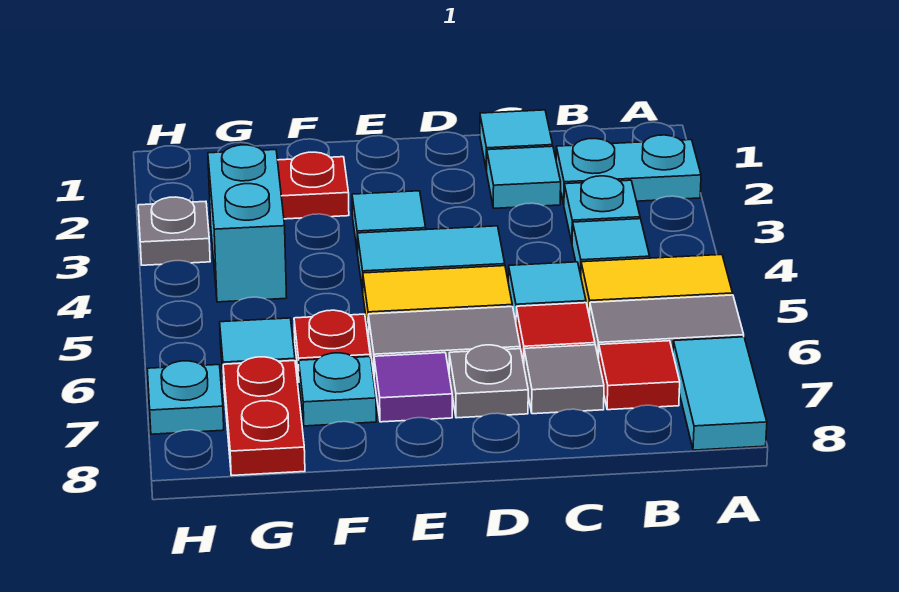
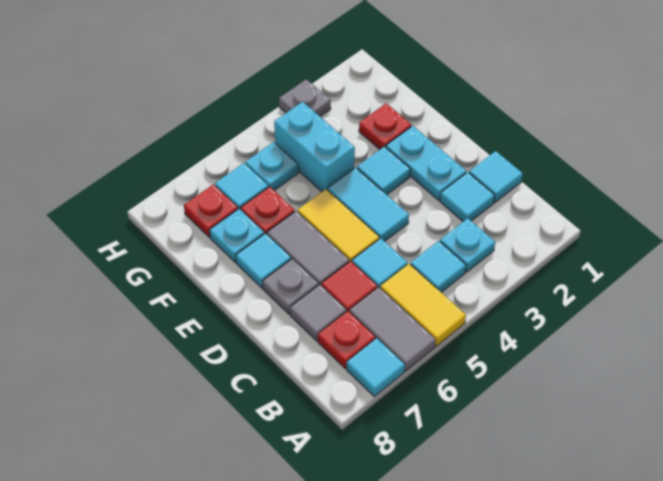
cyan 1x2 plate [556,135,701,204] -> cyan 1x2 plate moved to [386,126,466,200]
cyan 1x2 tile [673,337,767,450] -> cyan 1x1 tile [347,338,405,396]
red 1x1 tile [599,341,680,410] -> red 1x1 plate [318,311,375,368]
purple 1x1 tile [374,353,452,422] -> cyan 1x1 tile [236,233,291,288]
cyan 1x2 brick [208,145,287,302] -> cyan 1x2 brick turned to [274,102,355,192]
red 1x2 plate [223,357,305,475] -> red 1x1 plate [184,184,238,237]
cyan 1x1 plate [147,361,224,434] -> cyan 1x1 plate moved to [245,142,299,191]

